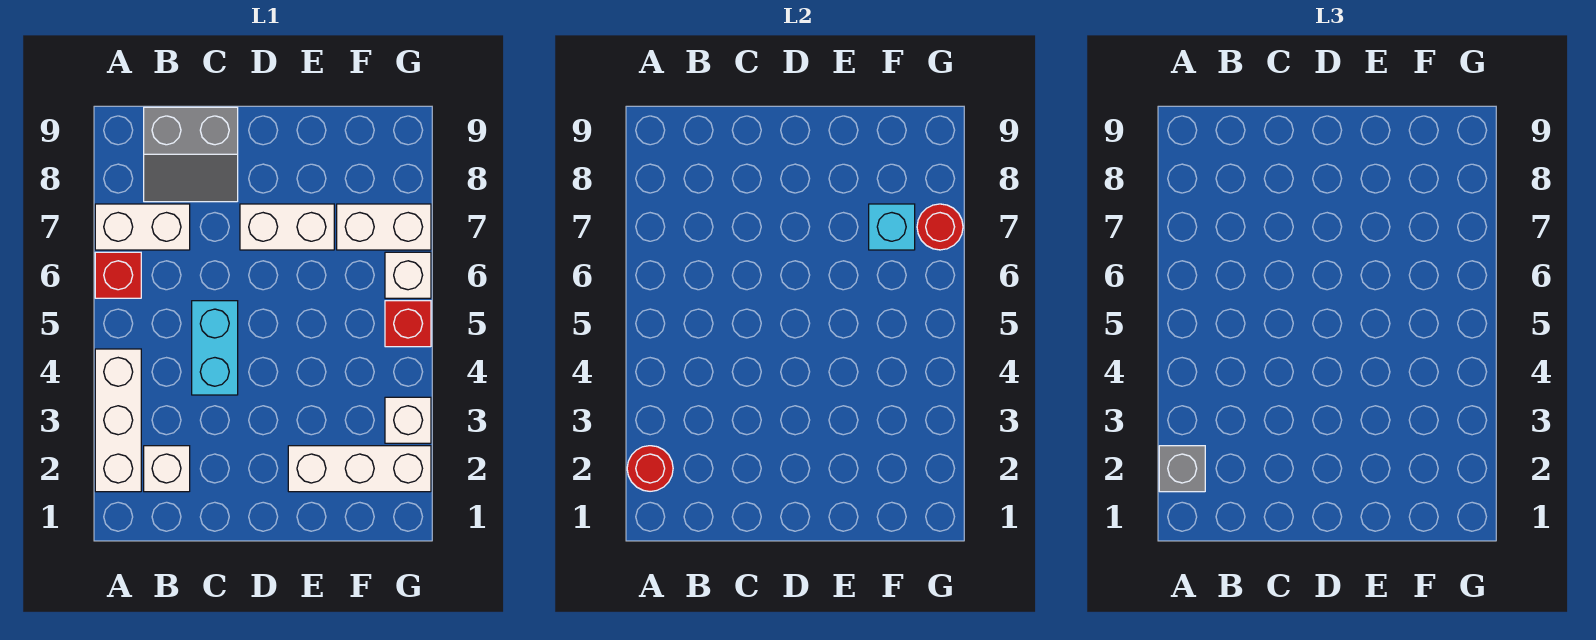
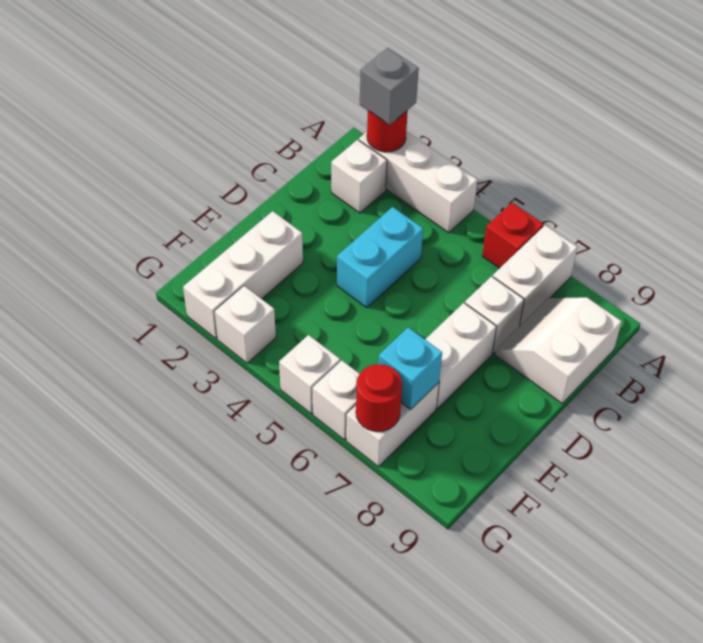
grey 2x2 slope [144,107,238,202] -> white 2x2 slope [495,297,622,403]
cyan 1x2 brick [192,301,238,395] -> cyan 1x2 brick turned to [337,207,423,308]
none -> white 1x1 brick [465,276,524,353]
red 1x1 brick [385,301,431,347] -> white 1x1 brick [279,335,340,414]

